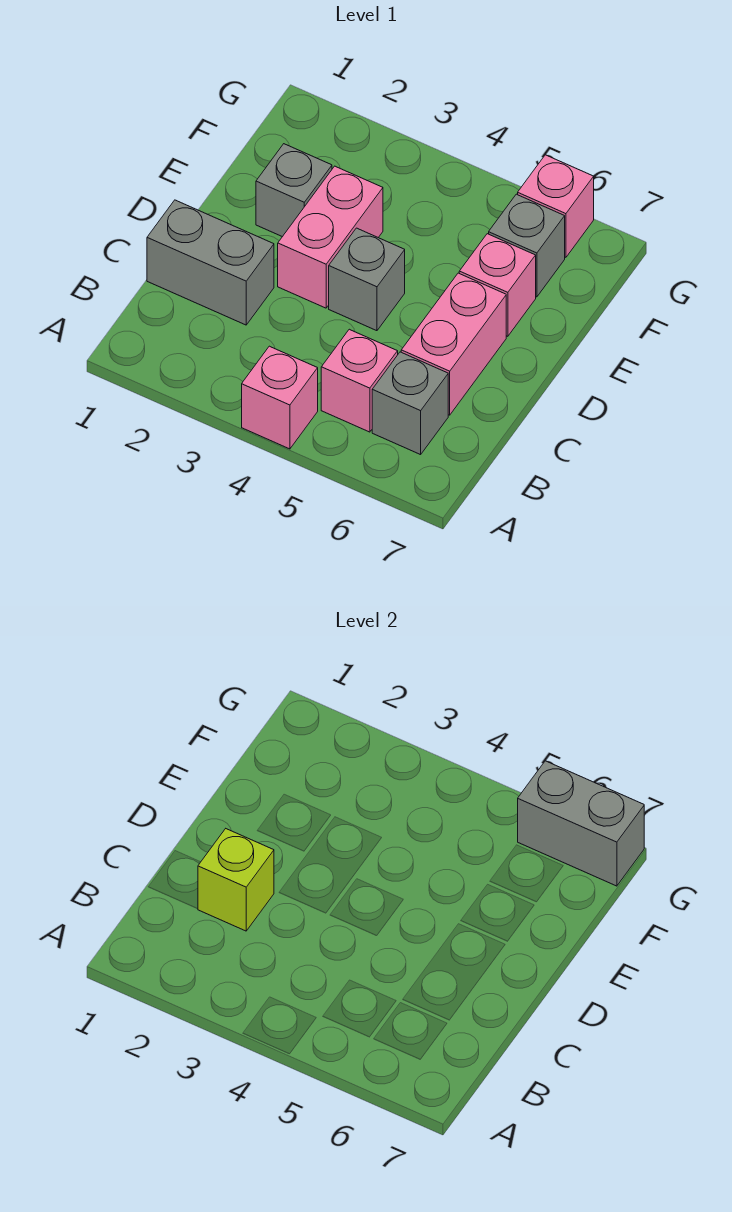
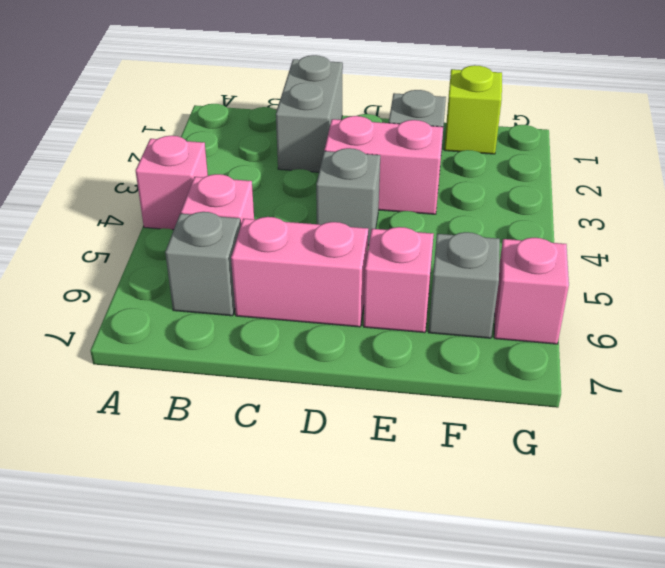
lime 1x1 brick [198,829,274,931] -> lime 1x1 brick moved to [444,65,502,154]
grey 1x2 brick [518,761,644,886] -> none

